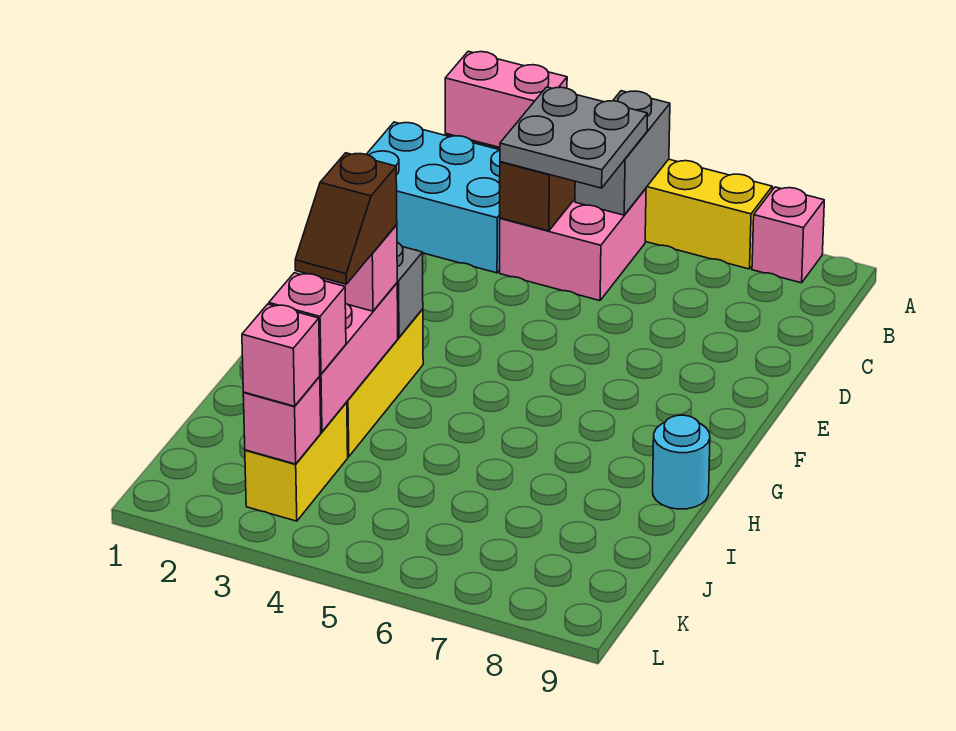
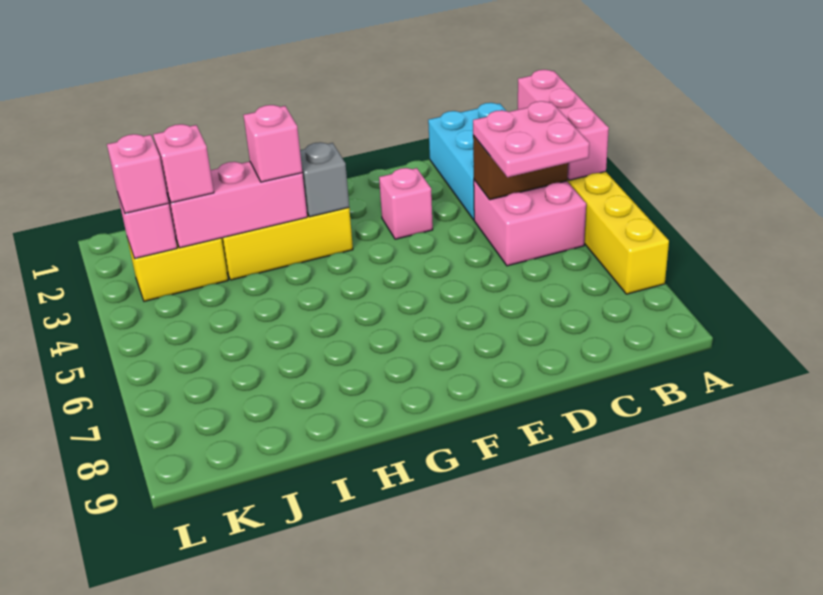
pink 1x2 brick [445,51,567,147] -> pink 1x3 brick [518,70,609,180]
grey 1x2 brick [575,91,670,215] -> none
pink 1x1 brick [752,187,824,283] -> pink 1x1 brick moved to [379,168,433,239]
grey 2x2 plate [500,87,647,188] -> pink 2x2 plate [473,101,589,177]
brown 1x2 slope [295,153,397,284] -> none
cyan 1x1 round brick [653,415,710,509] -> none

